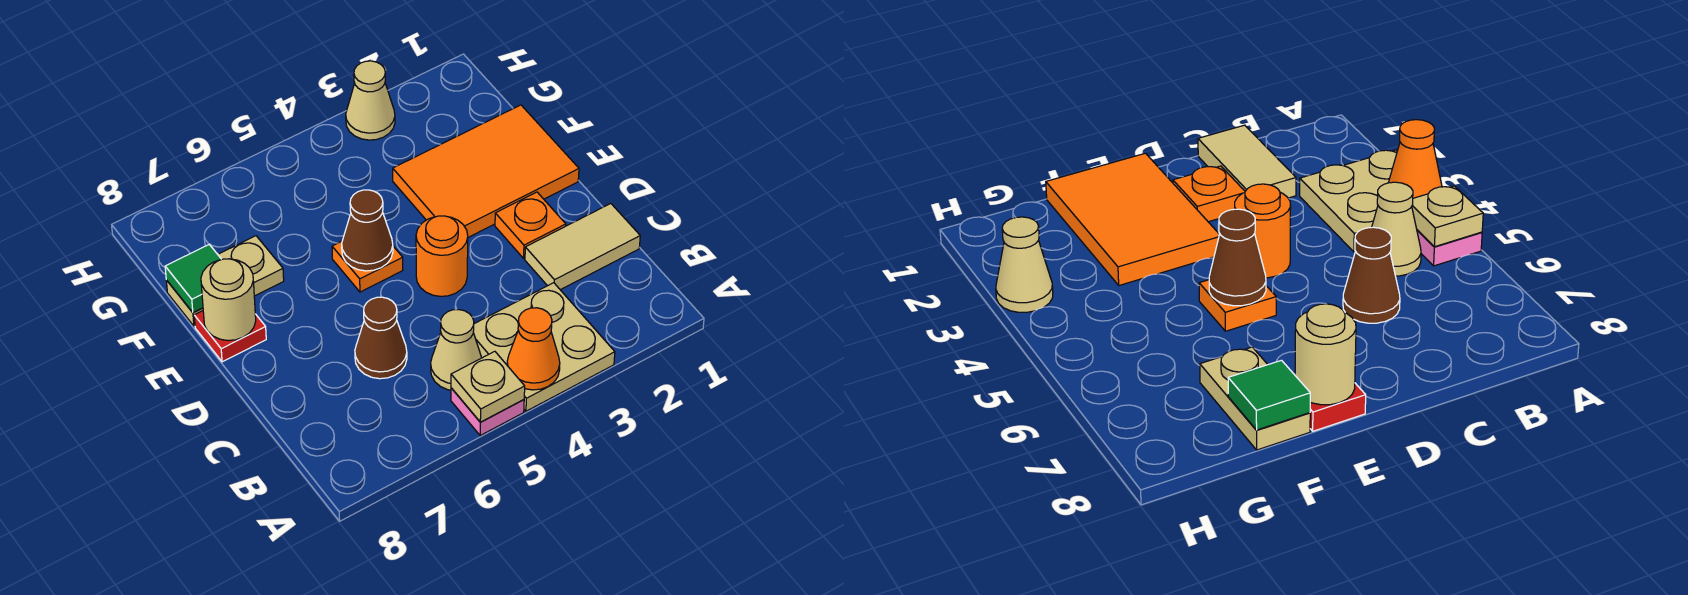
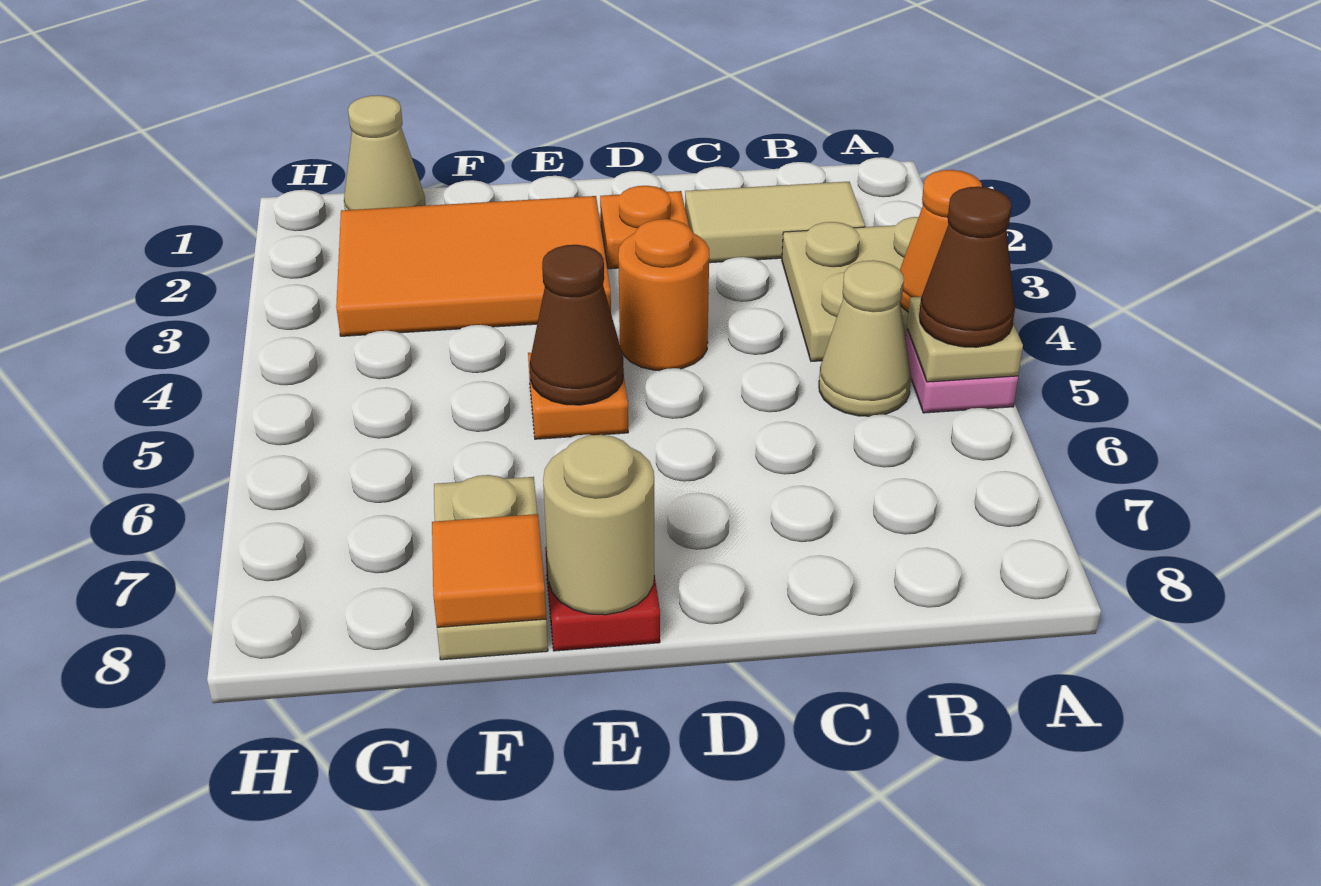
tan 1x2 tile [525,204,640,290] -> tan 1x2 tile turned to [685,182,865,263]
brown 1x1 cone [355,297,407,379] -> brown 1x1 cone moved to [919,187,1015,347]
orange 2x3 tile [393,105,579,237] -> orange 2x3 tile turned to [336,196,611,336]
green 1x1 tile [165,244,221,312] -> orange 1x1 tile [432,514,546,627]
tan 1x1 cone [346,61,395,140] -> tan 1x1 cone moved to [344,95,426,210]

